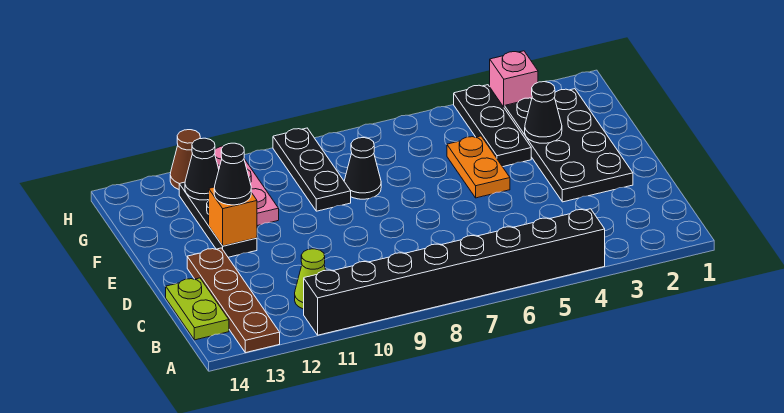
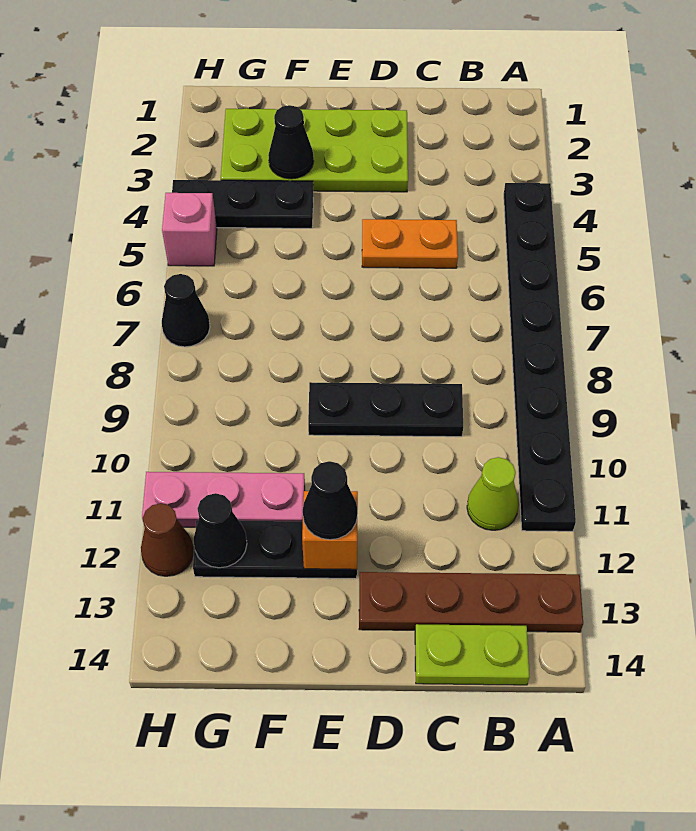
black 1x8 brick [304,209,605,335] -> black 1x8 plate [504,183,576,531]
black 2x4 plate [504,89,633,202] -> lime 2x4 plate [221,108,408,192]
orange 1x2 plate [447,136,510,198] -> orange 1x2 plate moved to [362,219,458,268]
black 1x1 cone [344,138,381,199] -> black 1x1 cone moved to [162,274,210,347]
black 1x3 plate [273,128,351,211] -> black 1x3 plate moved to [308,382,463,437]
pink 1x1 brick [490,51,538,107] -> pink 1x1 brick moved to [162,193,217,266]

